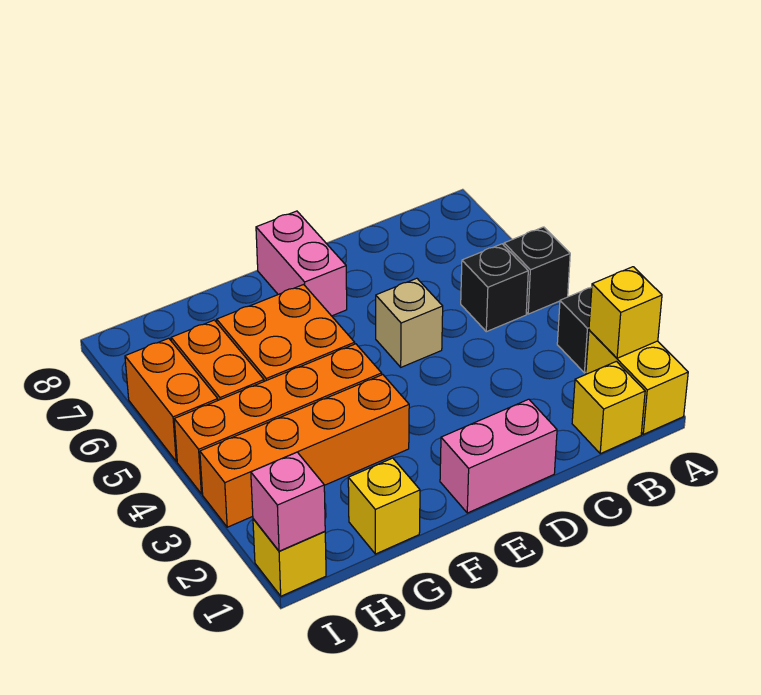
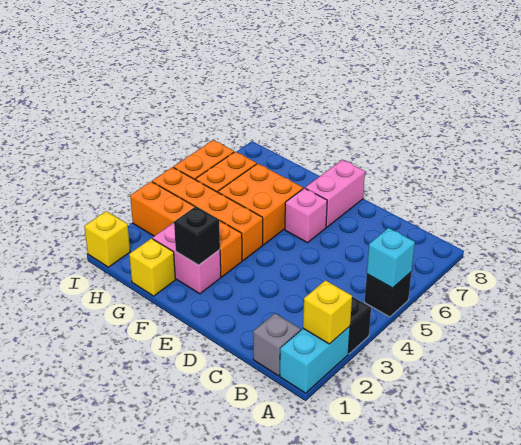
yellow 1x2 brick [586,330,688,434] -> cyan 1x2 brick [280,326,350,393]
none -> cyan 1x1 brick [367,228,415,288]
yellow 1x1 brick [572,361,645,454] -> grey 1x1 brick [253,313,301,376]
black 1x1 brick [461,244,528,332] -> black 1x1 brick moved to [174,206,220,265]
pink 1x2 brick [440,399,557,513] -> pink 1x2 brick moved to [153,223,221,294]
tan 1x1 brick [376,278,443,367] -> none
pink 1x1 brick [251,452,325,551] -> pink 1x1 brick moved to [285,188,327,243]

